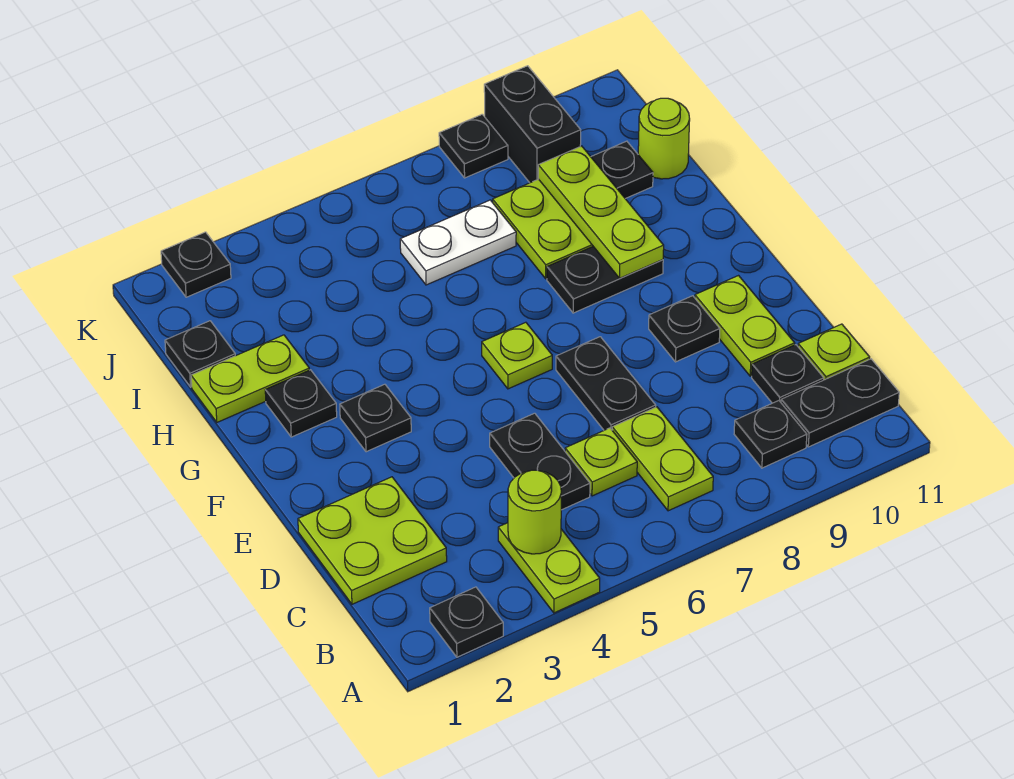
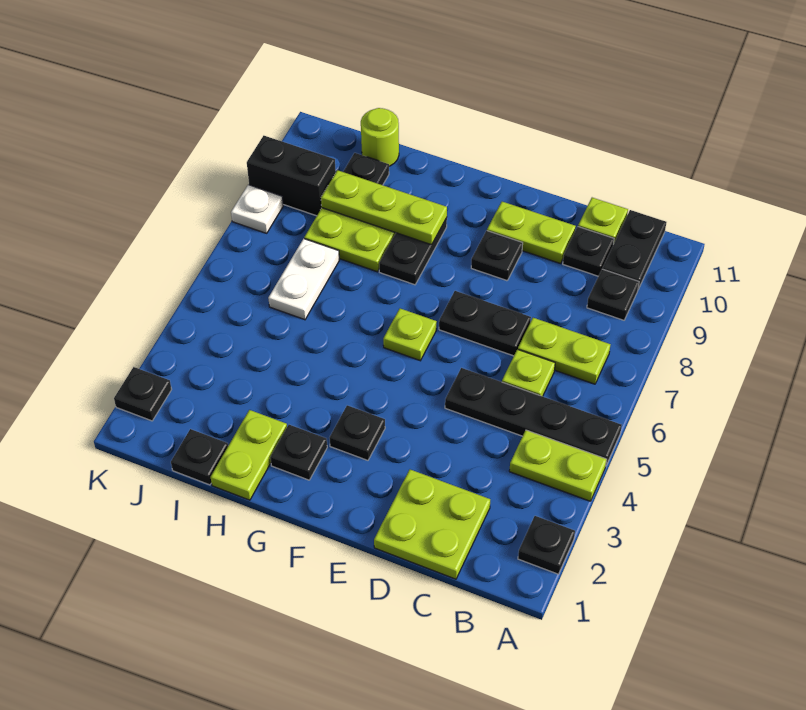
lime 1x1 round brick [508,470,561,554] -> none
black 1x2 plate [490,413,590,510] -> black 1x4 plate [445,368,622,465]
black 1x1 plate [439,114,508,178] -> white 1x1 plate [231,185,283,233]

